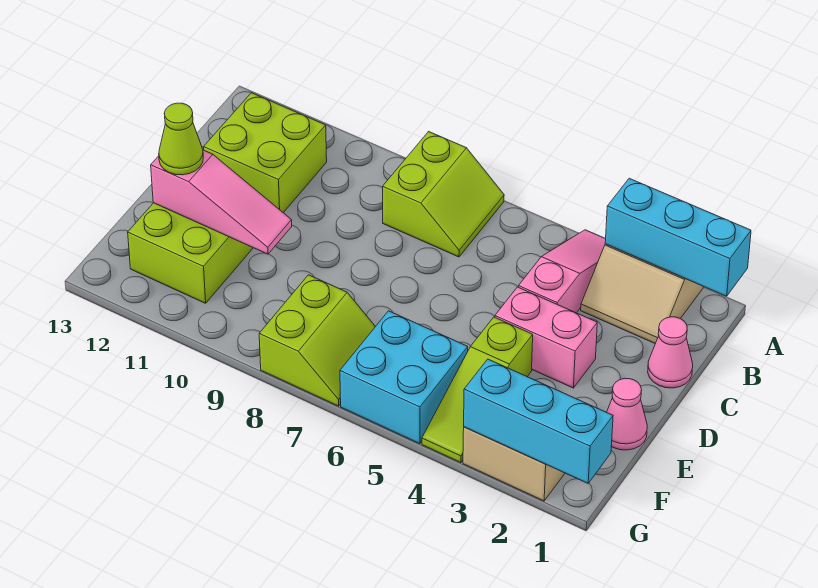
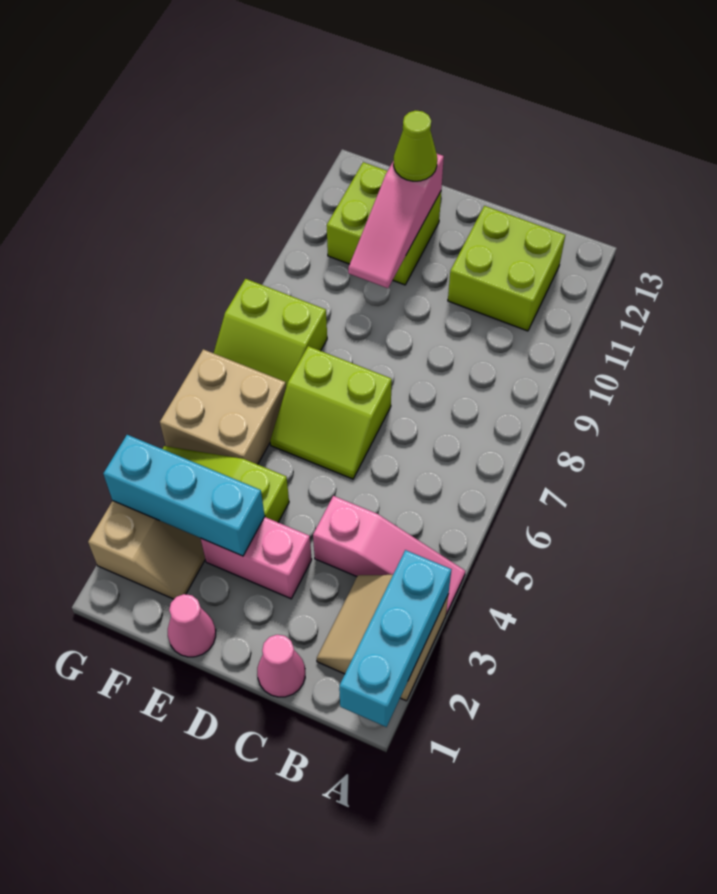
lime 2x2 slope [383,132,504,257] -> lime 2x2 slope moved to [270,346,392,479]
pink 1x2 brick [495,287,597,388] -> pink 1x2 brick turned to [201,517,312,599]
cyan 2x2 brick [340,311,468,444] -> tan 2x2 brick [160,349,286,464]
cyan 1x3 brick [464,359,613,483] -> cyan 1x3 brick turned to [103,435,265,556]

